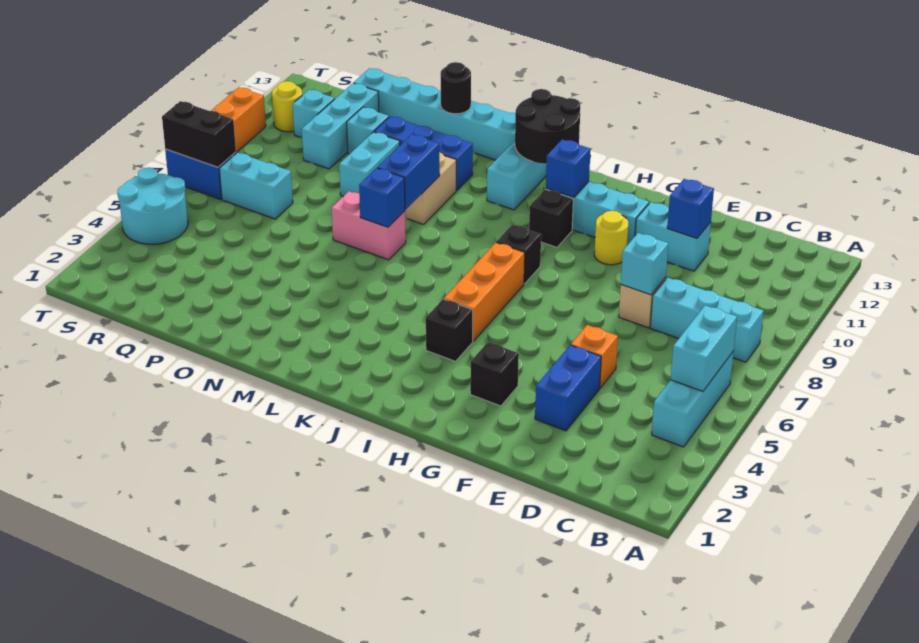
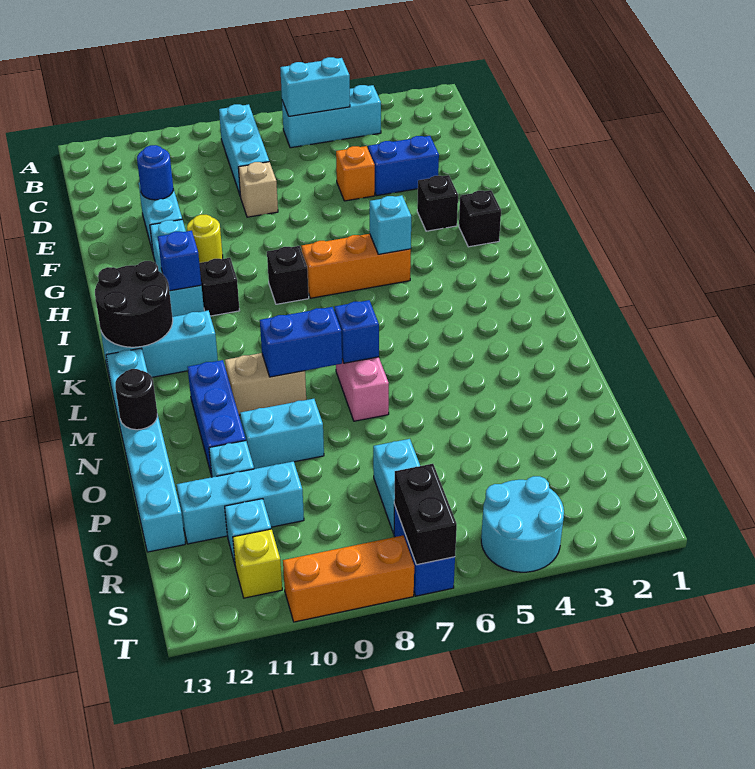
cyan 1x1 brick [621,233,669,295] -> cyan 1x1 brick moved to [370,195,411,254]
blue 1x1 brick [667,179,714,238] -> blue 1x1 round brick [137,145,173,200]
black 1x1 brick [426,299,473,361] -> black 1x1 brick moved to [459,190,501,247]
yellow 1x1 round brick [272,81,302,132] -> yellow 1x1 brick [233,529,282,598]

